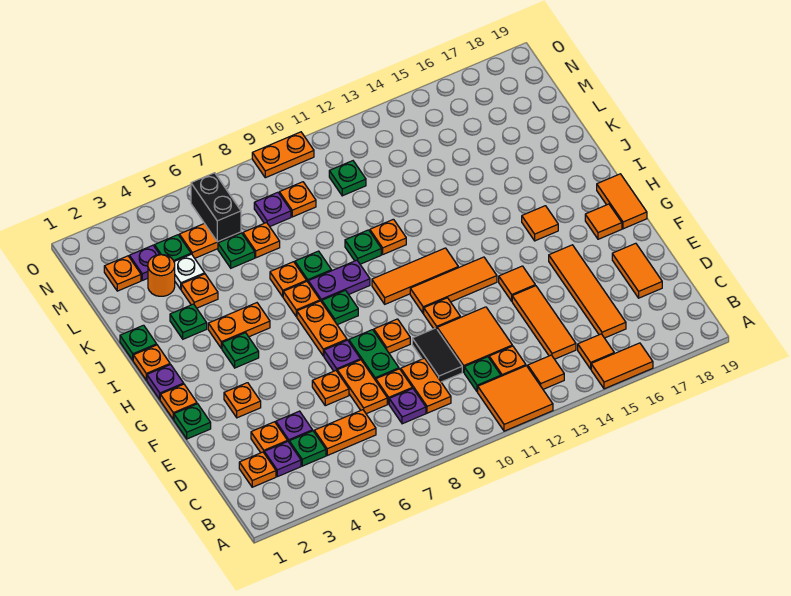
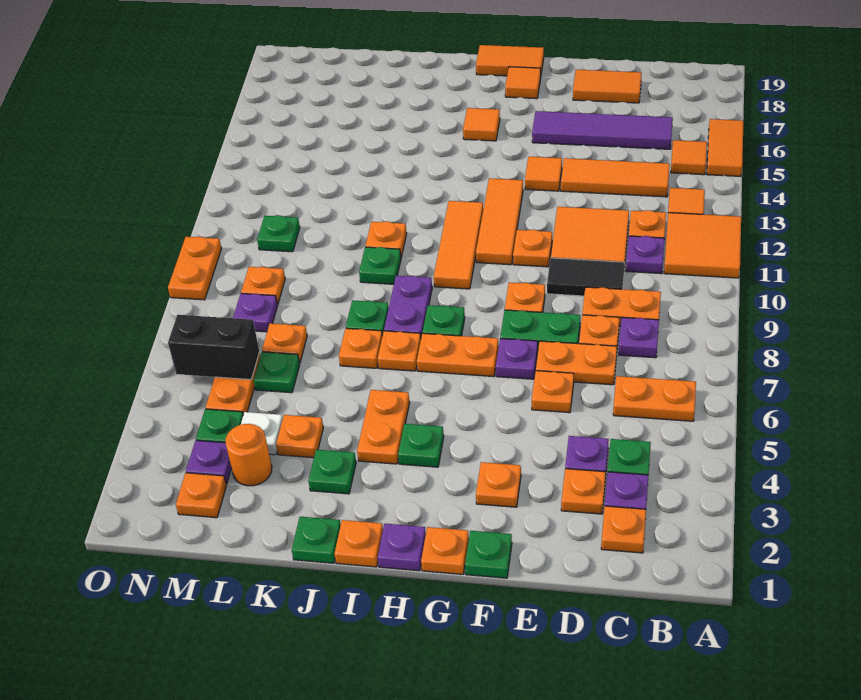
orange 1x2 plate [314,410,376,455] -> orange 1x2 plate turned to [613,376,696,421]
green 1x1 plate [464,357,501,392] -> purple 1x1 plate [626,236,665,274]
orange 1x4 tile [549,245,626,338] -> purple 1x4 tile [532,111,673,149]

